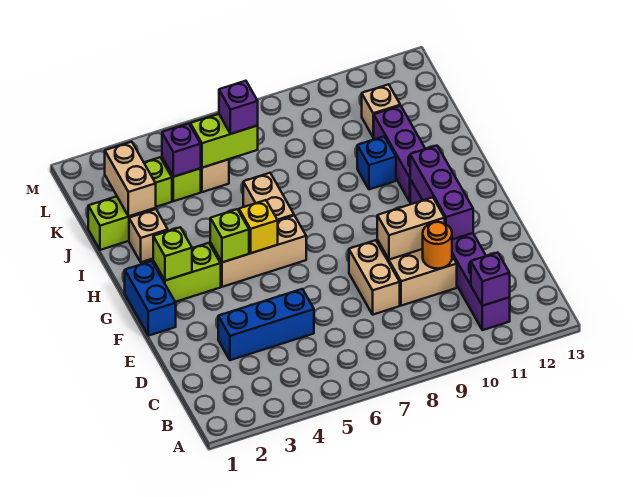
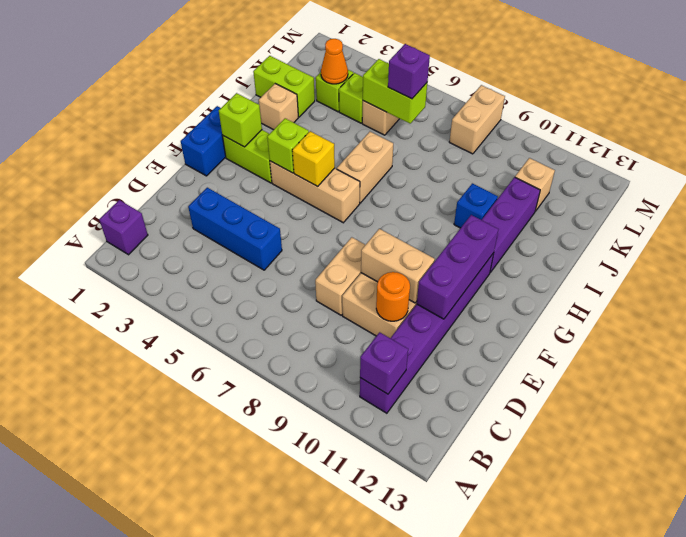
tan 1x2 brick [105,142,156,216] -> tan 1x2 brick moved to [449,85,505,154]
none -> orange 1x1 cone [321,39,348,84]
purple 1x1 brick [162,124,201,177] -> purple 1x1 brick moved to [99,200,148,255]

